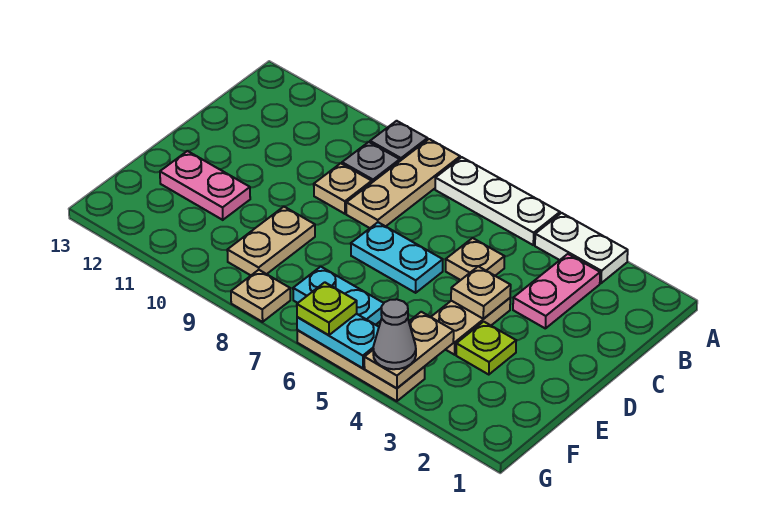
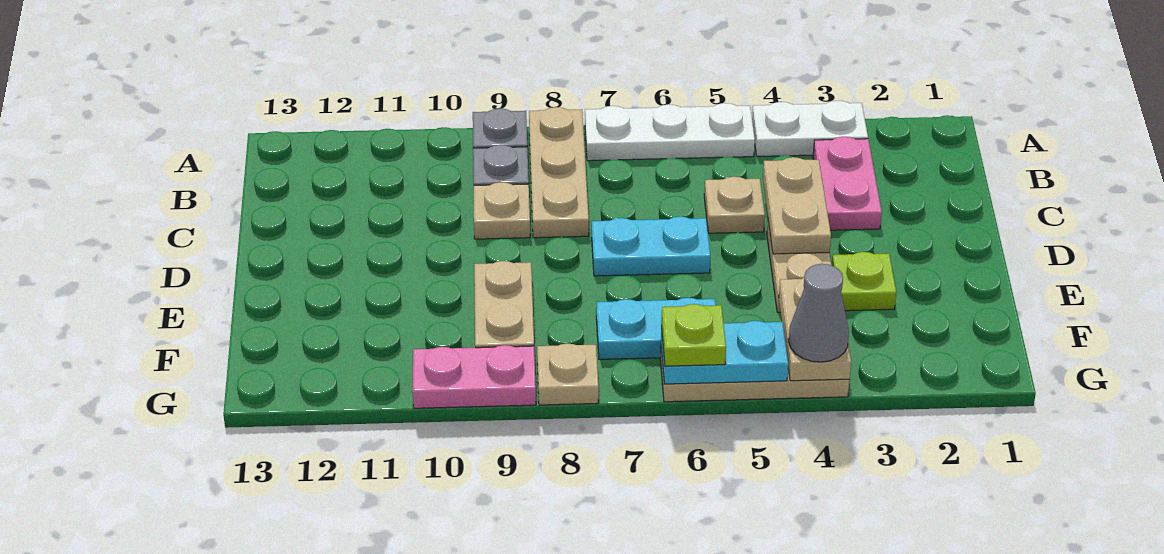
tan 1x1 plate [451,266,511,319] -> tan 1x2 plate [763,157,831,254]
pink 1x2 plate [160,151,250,220] -> pink 1x2 plate moved to [412,345,536,408]

